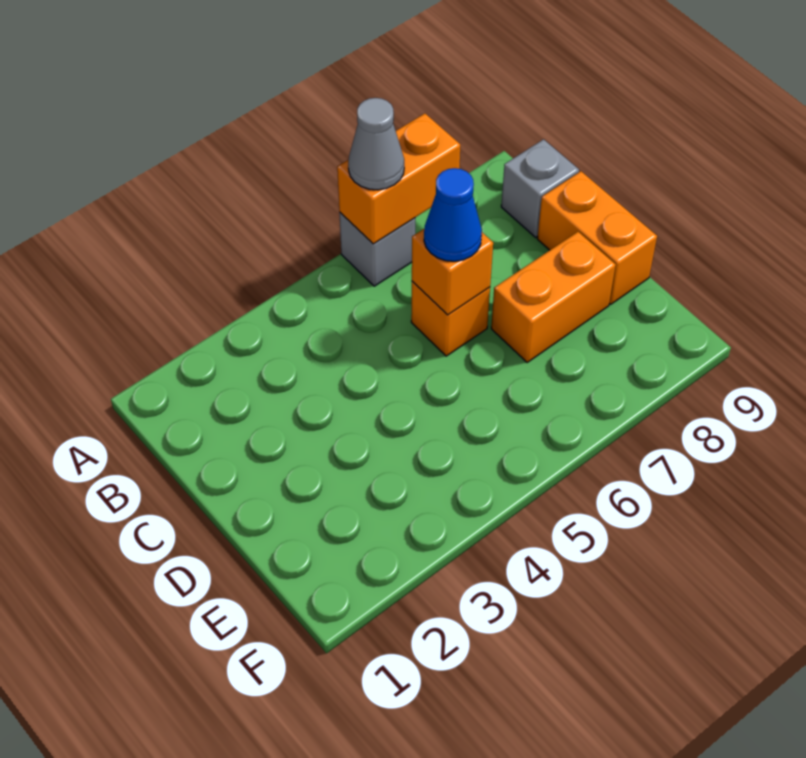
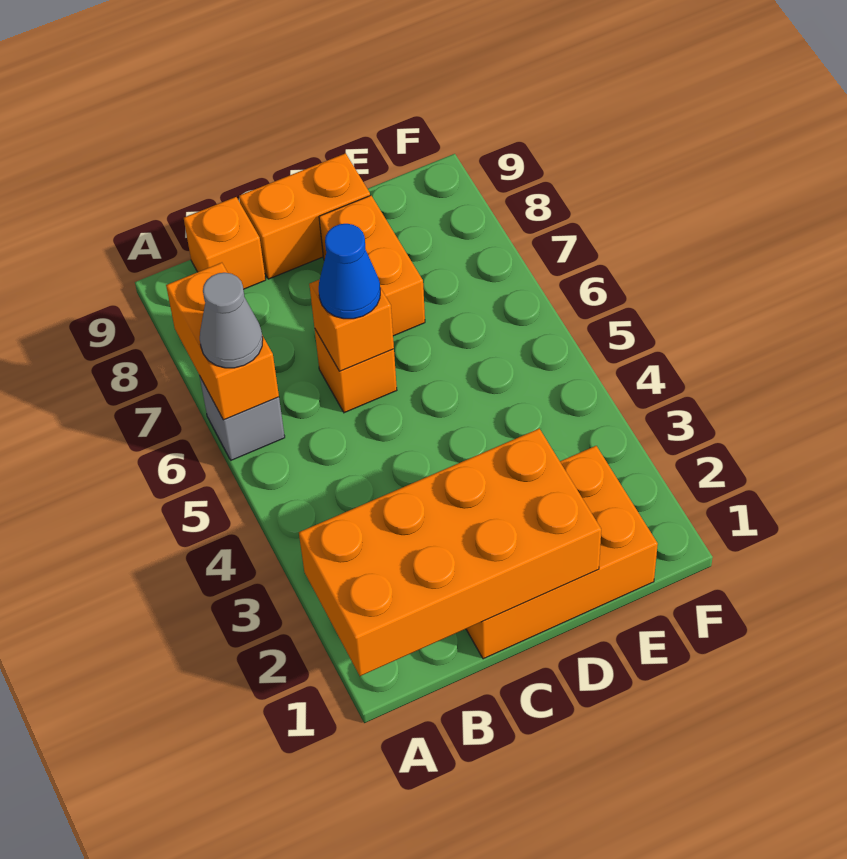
none -> orange 2x4 brick [299,429,601,676]
grey 1x1 brick [501,139,579,237] -> orange 1x1 brick [184,197,266,289]
none -> orange 2x3 brick [466,446,658,659]

